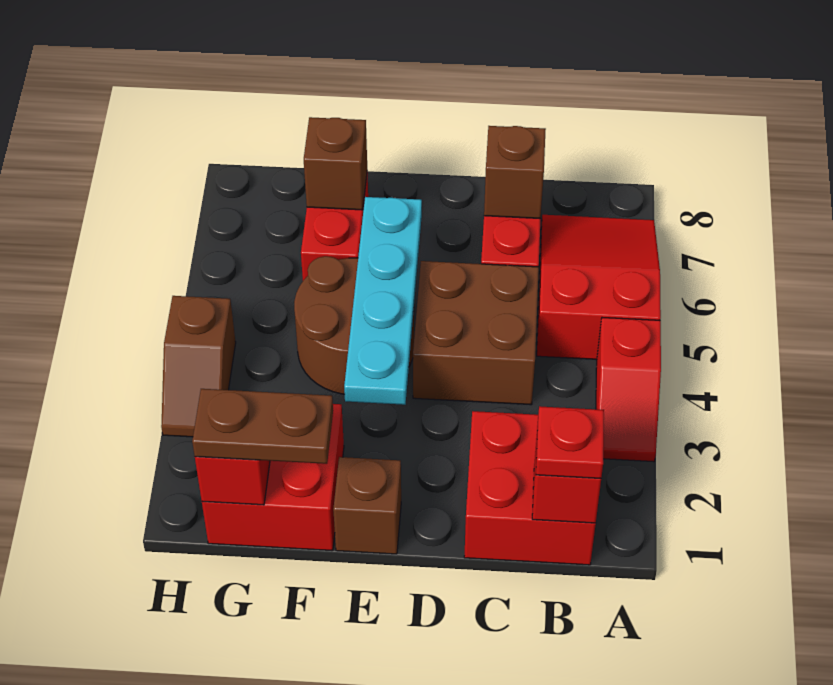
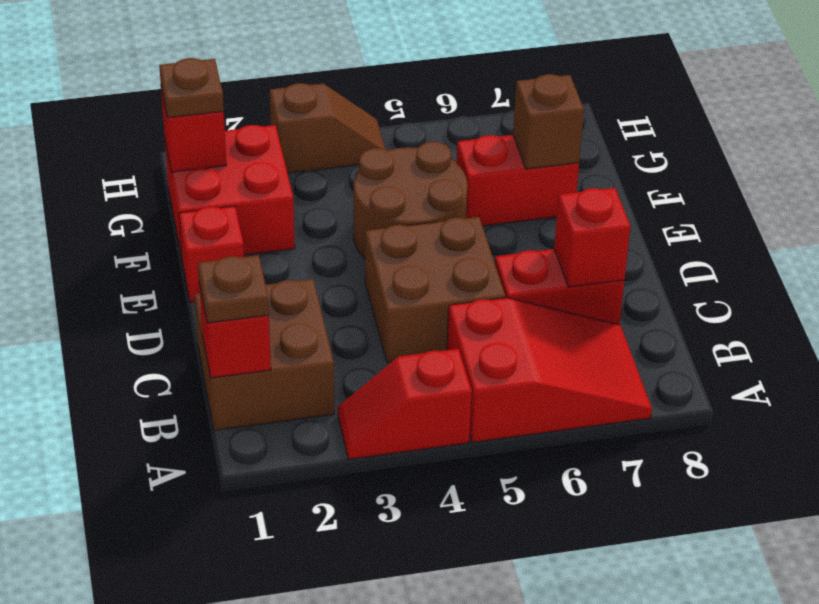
red 2x2 brick [464,411,596,565] -> brown 2x2 brick [195,279,334,430]
red 1x1 plate [536,406,604,478] -> brown 1x1 plate [198,255,269,323]
brown 1x1 brick [484,126,546,219] -> red 1x1 brick [554,188,630,287]
brown 1x1 brick [333,457,401,554] -> red 1x1 brick [179,206,244,302]
cyan 1x4 plate [344,197,422,405] -> none
brown 1x2 plate [192,389,333,464] -> brown 1x1 plate [159,58,224,118]
brown 1x2 slope [161,296,236,437] -> brown 1x2 slope turned to [270,83,386,173]

